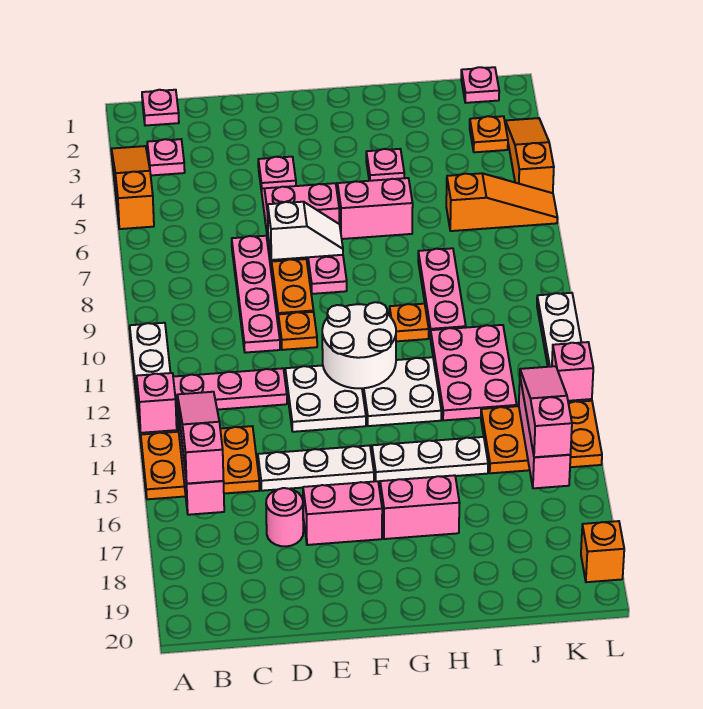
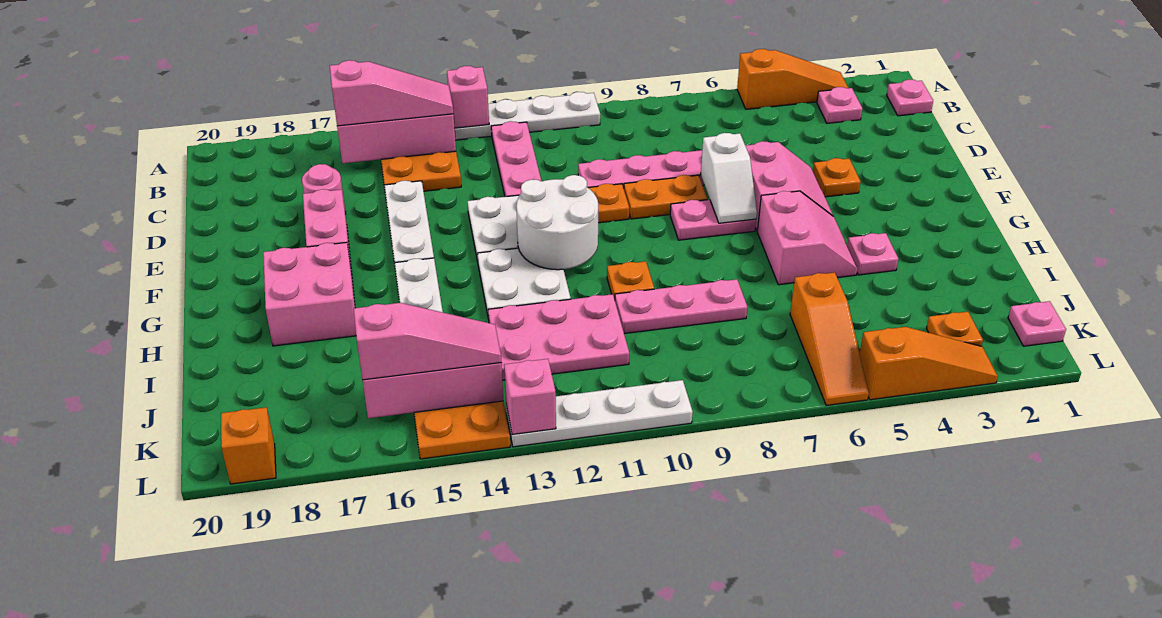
pink 1x1 plate [258,157,296,192] -> orange 1x1 plate [813,158,861,197]
pink 1x2 brick [380,475,459,539] -> pink 2x2 brick [263,242,356,346]

